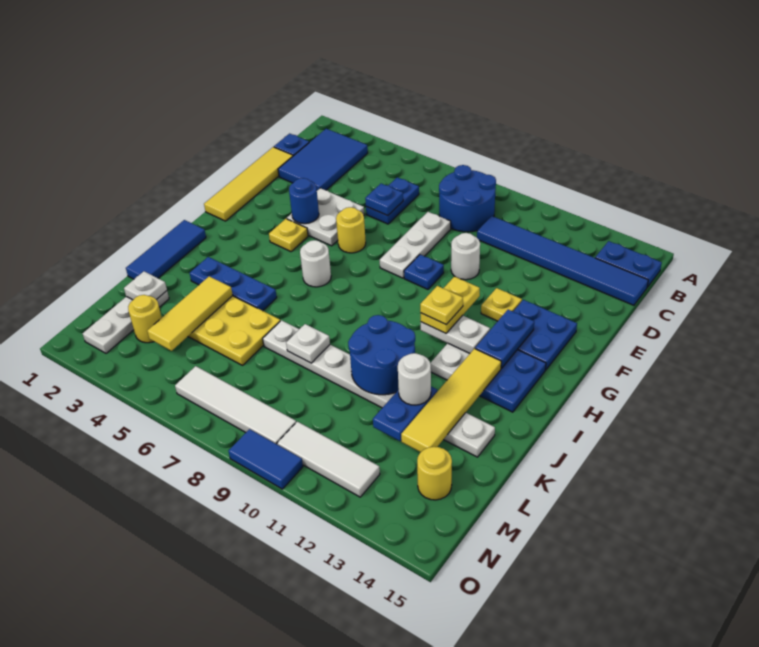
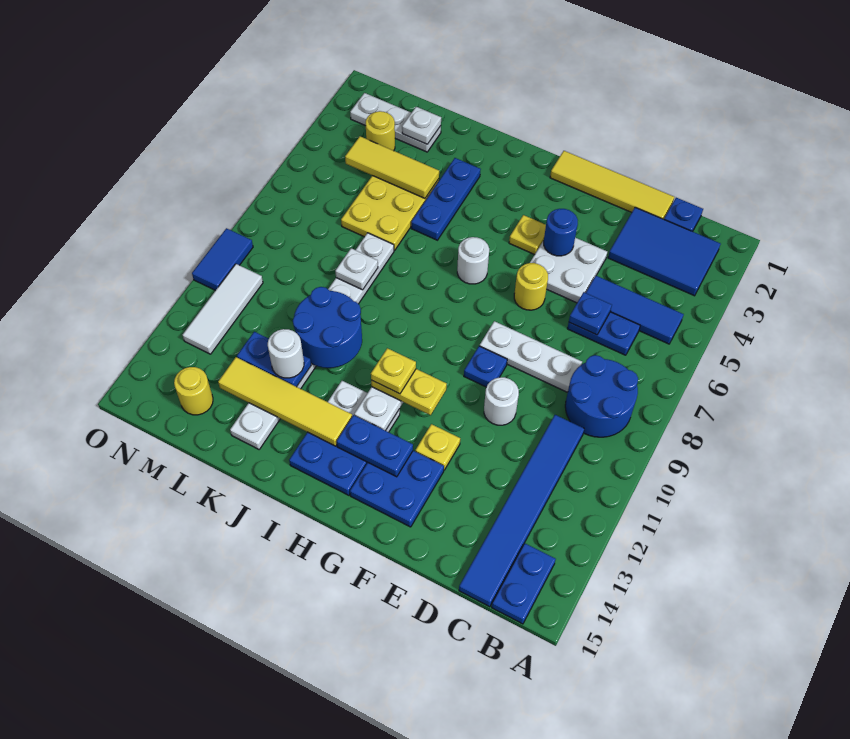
blue 1x3 tile [126,220,206,279] -> blue 1x3 tile moved to [586,276,684,344]
white 1x4 tile [175,366,296,444] -> none

